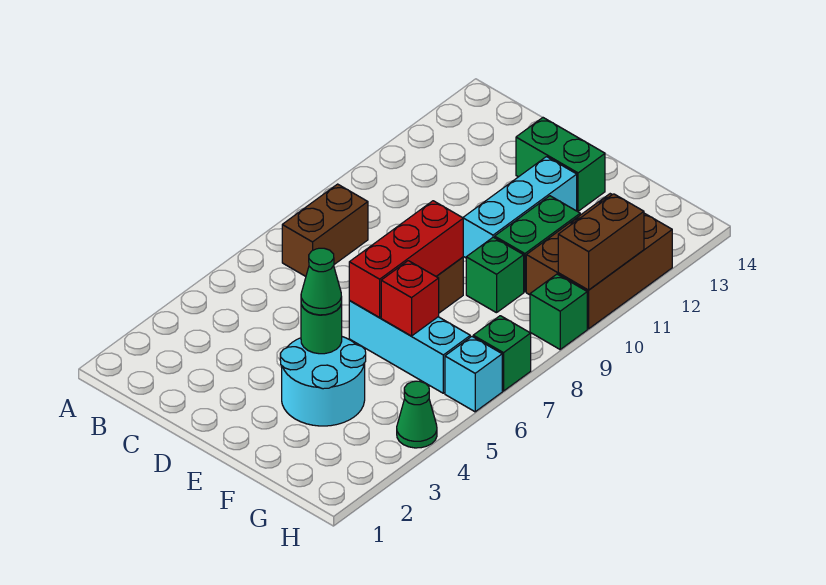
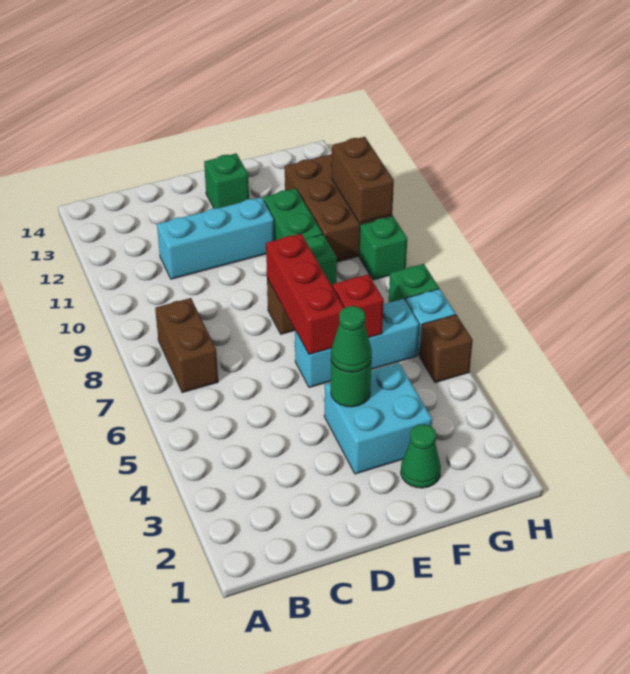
green 1x2 brick [516,118,605,211] -> green 1x1 brick [204,153,249,208]
cyan 2x2 round brick [280,337,366,426] -> cyan 2x2 brick [324,363,432,474]
cyan 1x3 brick [463,157,577,258] -> cyan 1x3 brick turned to [157,197,274,279]
green 1x1 cone [397,381,437,448] -> green 1x1 cone moved to [401,424,441,488]
none -> brown 1x1 brick [420,315,473,383]

